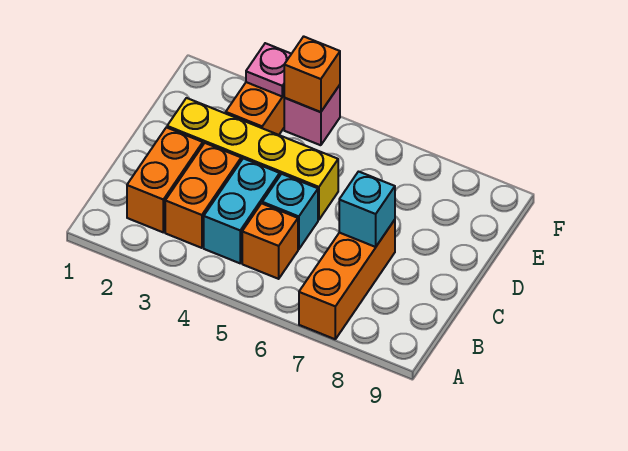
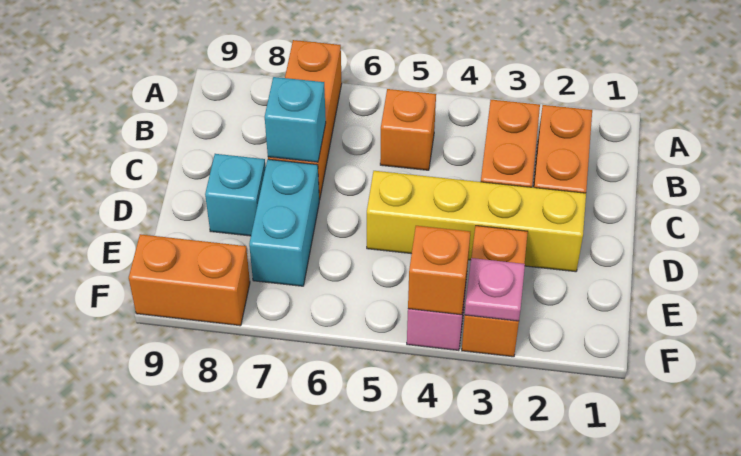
cyan 1x2 brick [204,158,280,263] -> cyan 1x2 brick moved to [249,159,319,286]
cyan 1x1 brick [262,174,318,249] -> cyan 1x1 brick moved to [205,154,266,236]
none -> orange 1x2 brick [129,234,250,326]

